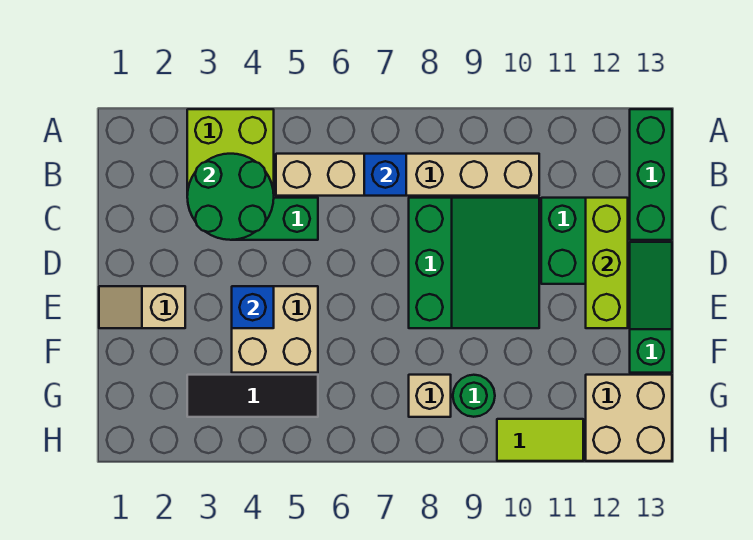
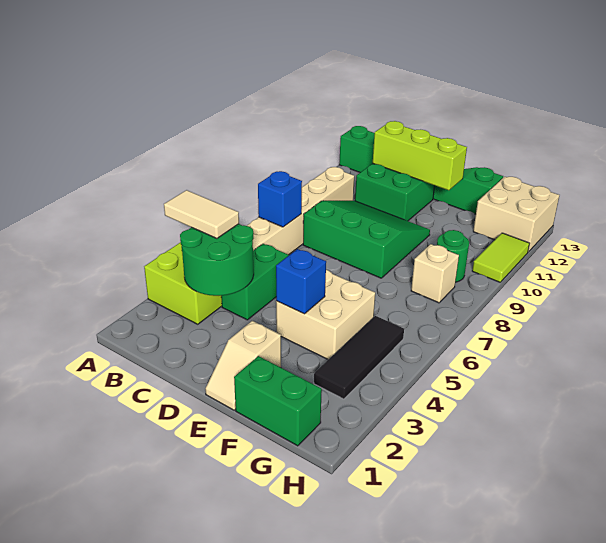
none -> tan 1x2 tile [164,190,239,238]
none -> green 1x2 brick [234,356,322,446]

